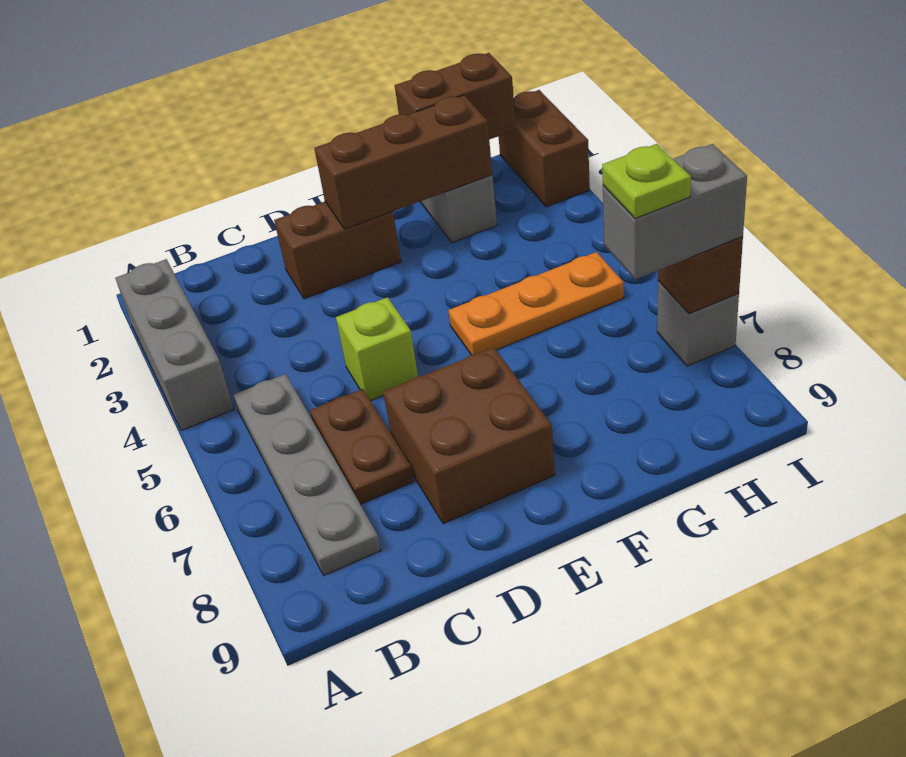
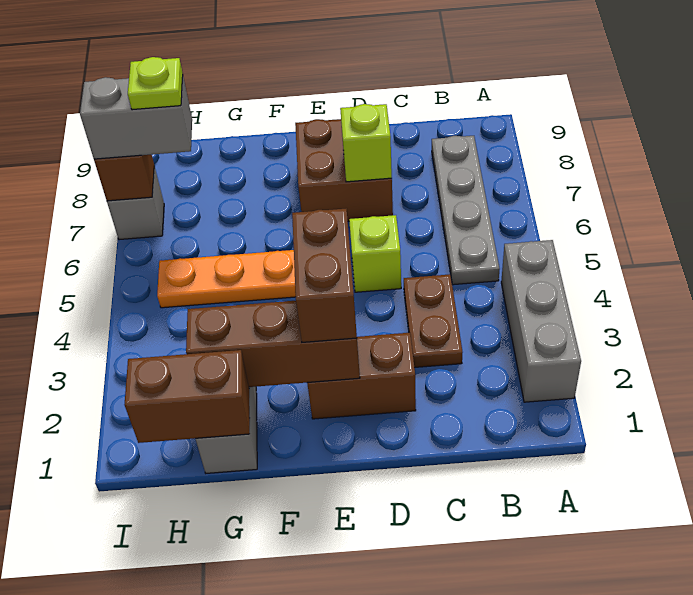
brown 1x2 plate [310,389,414,504] -> brown 1x2 plate moved to [404,274,463,368]
none -> lime 1x1 brick [340,104,392,182]
brown 1x2 brick [499,90,590,207] -> brown 1x2 brick moved to [292,209,357,342]

